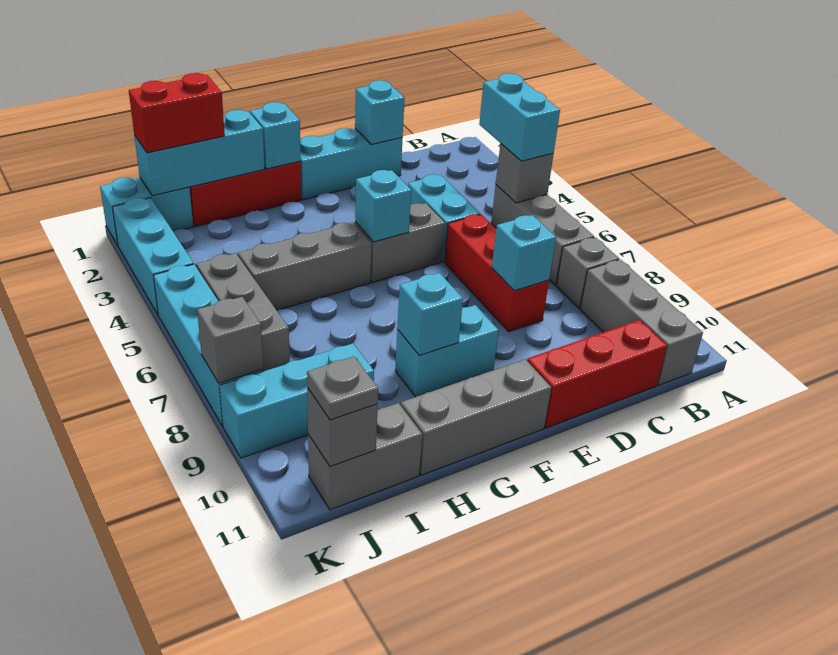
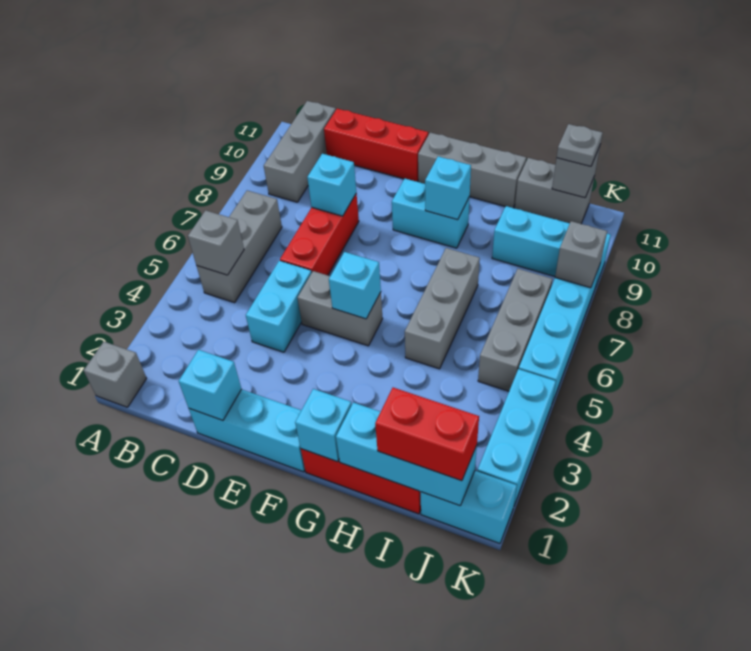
cyan 1x2 brick [479,73,560,161] -> none
grey 1x1 brick [556,237,619,308] -> grey 1x1 brick moved to [84,342,147,407]
grey 1x3 brick [238,222,372,310] -> grey 1x3 brick turned to [405,248,480,369]

